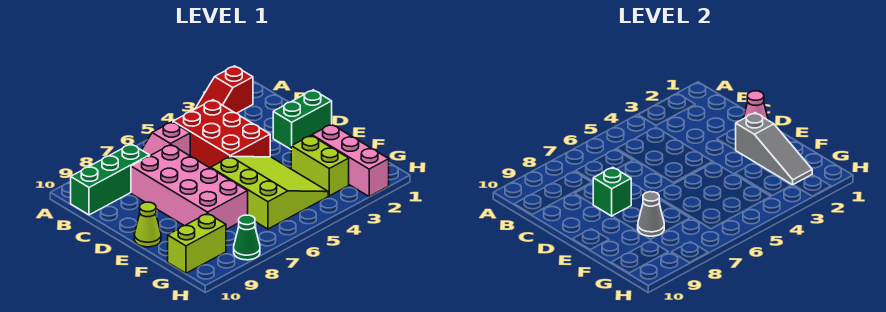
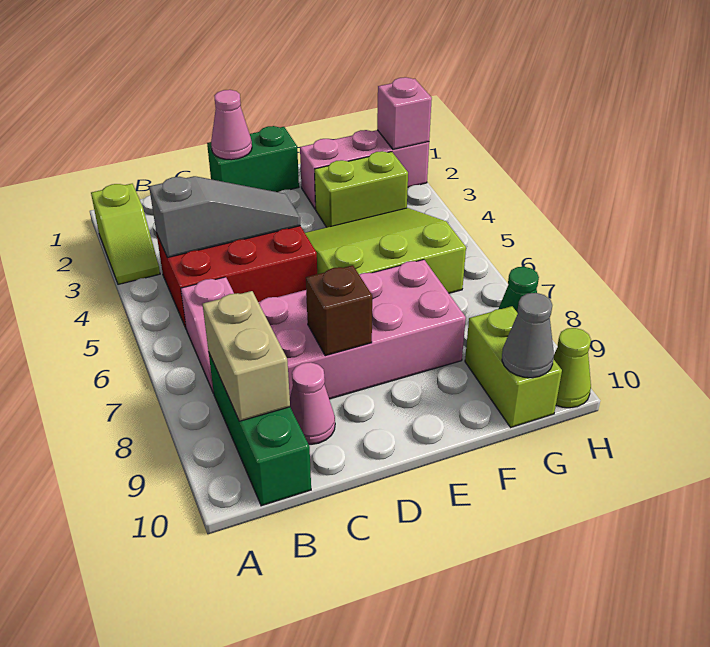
red 1x2 slope [195,66,253,113] -> lime 1x2 slope [91,184,160,284]
none -> tan 1x2 brick [203,291,290,421]
none -> pink 1x1 cone [290,362,335,444]
green 1x2 brick [273,90,332,149] -> green 1x2 brick turned to [207,126,299,192]
green 1x1 brick [593,167,631,216] -> brown 1x1 brick [306,265,372,356]
grey 1x3 slope [736,113,812,185] -> grey 1x3 slope moved to [149,176,300,258]
lime 1x1 cone [134,202,161,247] -> lime 1x1 cone moved to [554,328,591,408]
grey 1x1 cone [638,192,664,236] -> grey 1x1 cone moved to [502,293,554,378]
none -> pink 1x1 brick [377,77,432,149]

